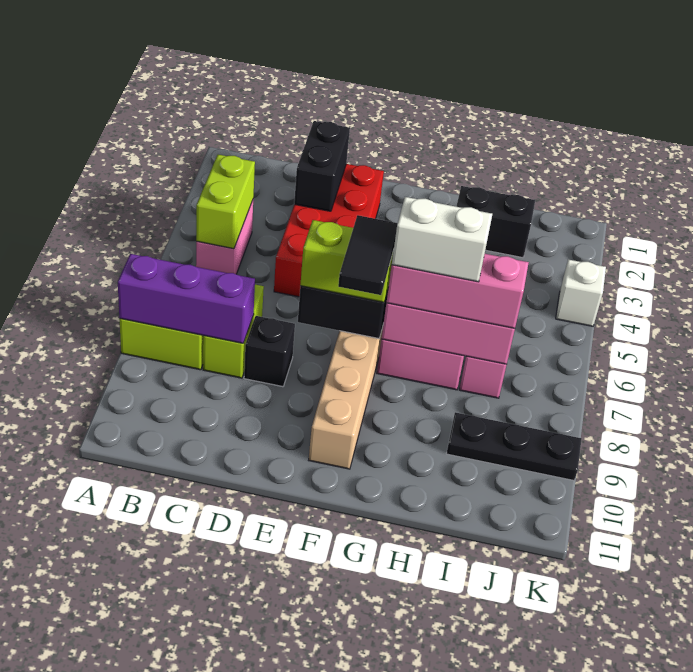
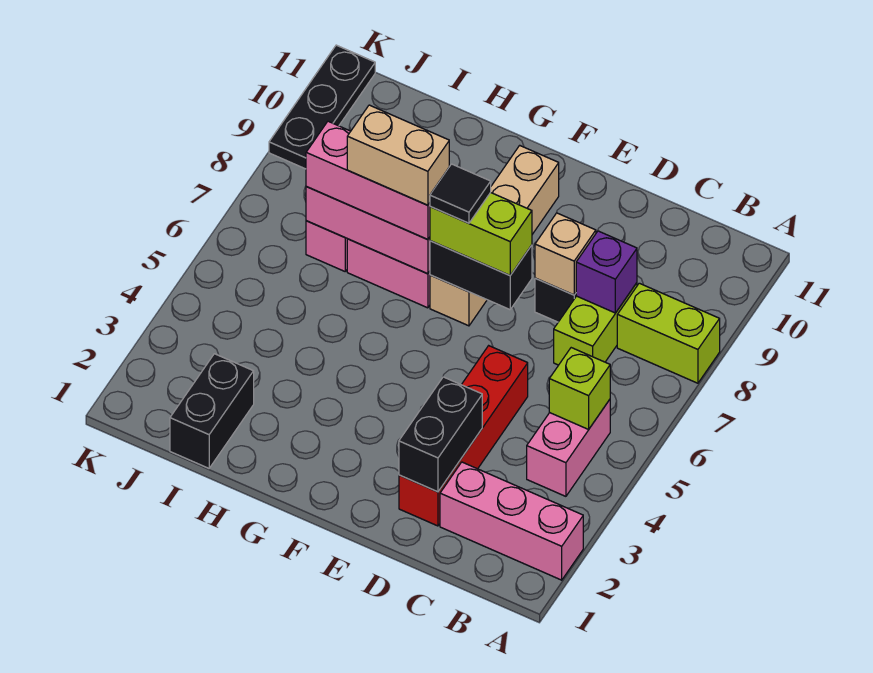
none -> pink 1x3 brick [440,462,583,580]
purple 1x3 brick [118,254,255,343] -> purple 1x1 brick [576,231,637,313]
lime 1x2 brick [196,155,255,249] -> lime 1x1 brick [549,348,610,429]
red 2x4 brick [274,164,384,297] -> red 1x4 brick [399,346,528,526]
none -> tan 1x1 brick [535,213,596,295]
black 1x2 tile [338,215,398,295] -> black 1x1 tile [430,164,491,223]
white 1x2 brick [392,197,492,282] -> tan 1x2 brick [347,105,449,205]
black 1x2 brick [456,186,535,258] -> black 1x2 brick turned to [170,354,254,468]
black 1x3 plate [446,412,582,480] -> black 1x3 plate turned to [269,45,375,169]
white 1x1 brick [556,259,606,326] -> none

